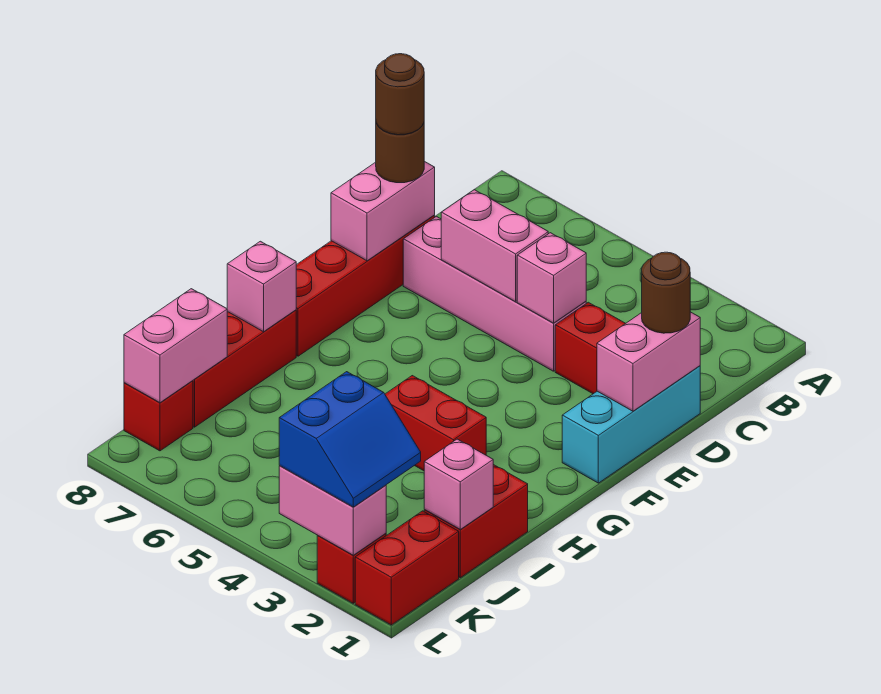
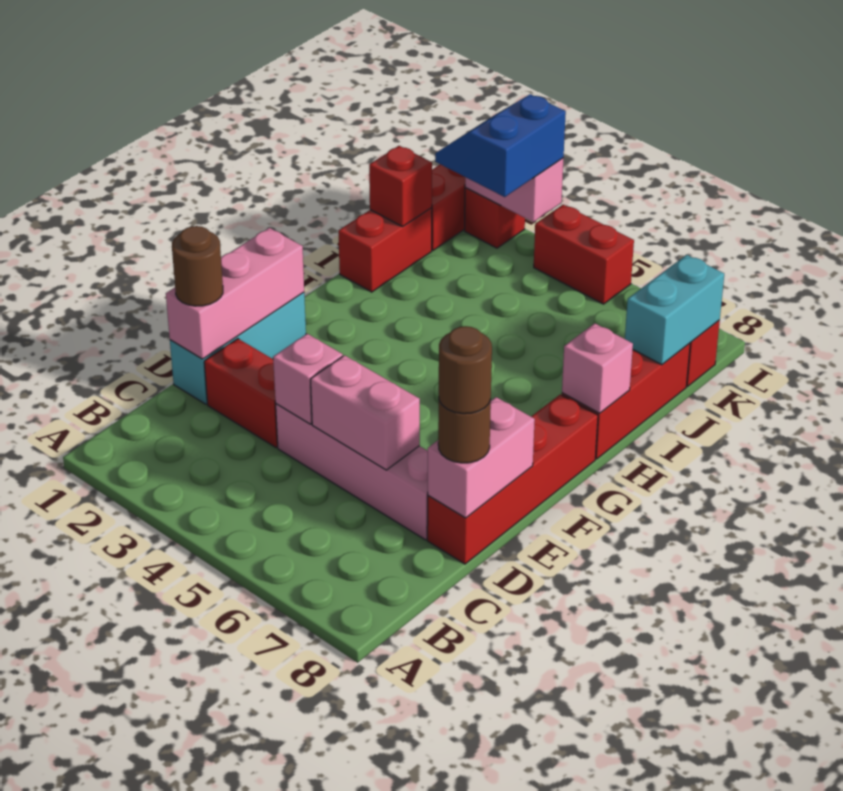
pink 1x2 brick [597,312,700,411] -> pink 1x3 brick [166,228,304,359]
red 1x2 brick [385,376,486,471] -> red 1x2 brick moved to [534,205,634,304]
pink 1x1 brick [424,439,493,529] -> red 1x1 brick [369,146,432,227]
pink 1x2 brick [124,289,227,403] -> cyan 1x2 brick [625,255,724,365]

